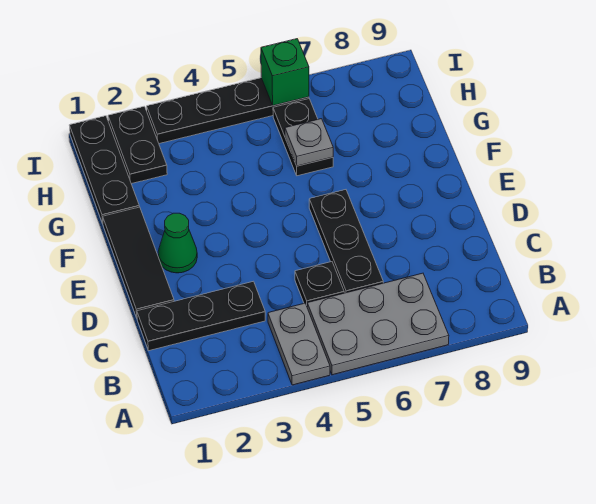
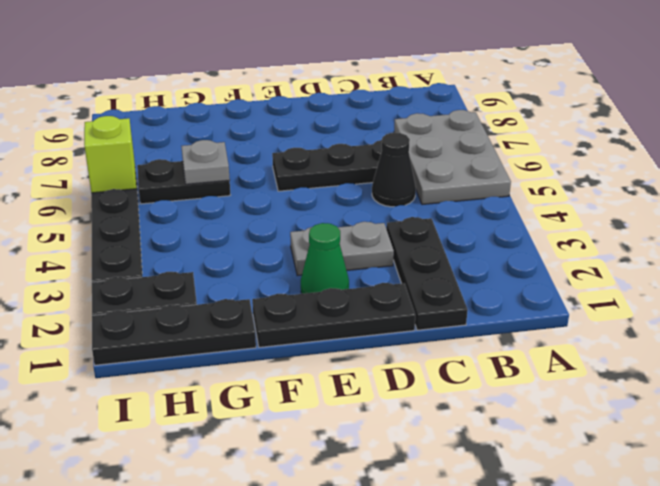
grey 1x2 plate [268,303,330,385] -> grey 1x2 plate moved to [290,222,394,275]
black 1x1 plate [295,262,344,305] -> black 1x1 cone [372,133,416,207]
black 1x3 tile [103,207,174,318] -> black 1x3 plate [252,283,415,347]
green 1x1 brick [261,39,309,106] -> lime 1x1 brick [84,116,136,193]

